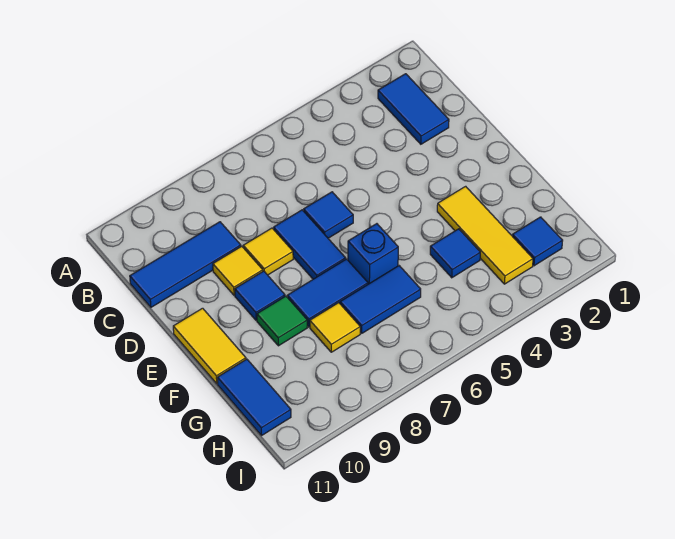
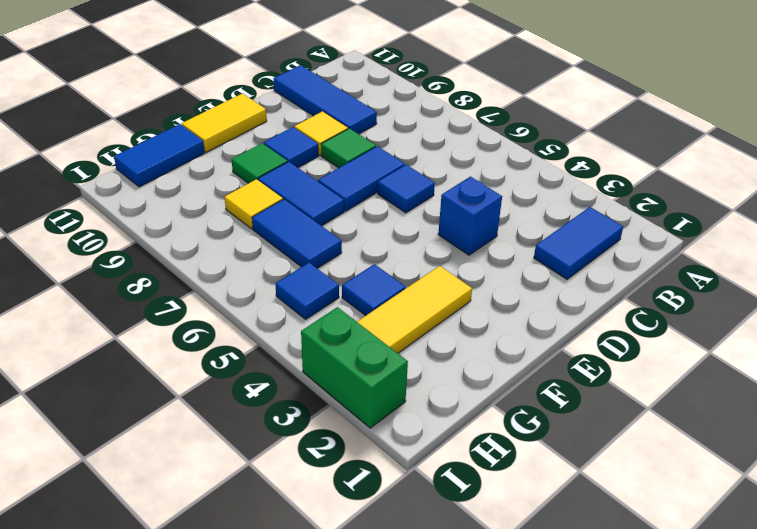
yellow 1x1 tile [243,228,293,275] -> green 1x1 tile [321,128,376,168]
blue 1x1 brick [348,224,398,284] -> blue 1x1 brick moved to [438,177,502,255]
blue 1x1 tile [513,217,563,266] -> blue 1x1 tile moved to [275,263,339,319]
none -> green 1x2 brick [301,307,408,428]

